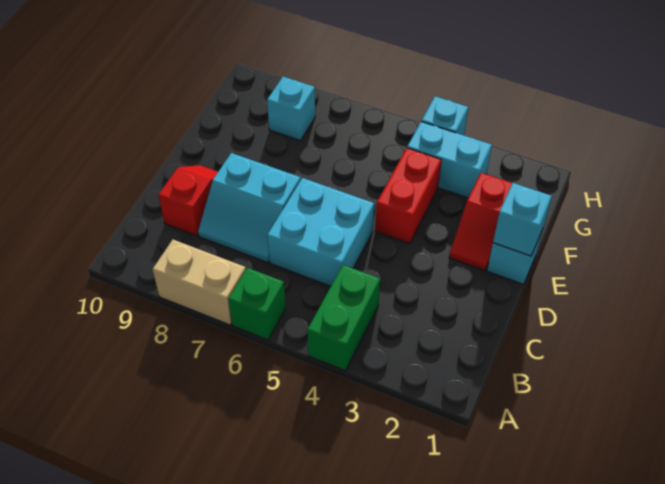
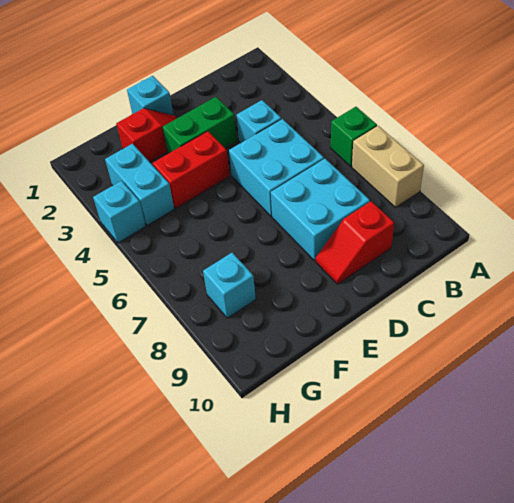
green 1x2 brick [307,265,380,371] -> green 1x2 brick moved to [163,97,237,154]
cyan 2x2 slope [198,153,301,263] -> cyan 2x2 brick [271,159,370,261]
cyan 1x1 brick [493,183,552,256] -> cyan 1x1 brick moved to [237,100,281,143]

